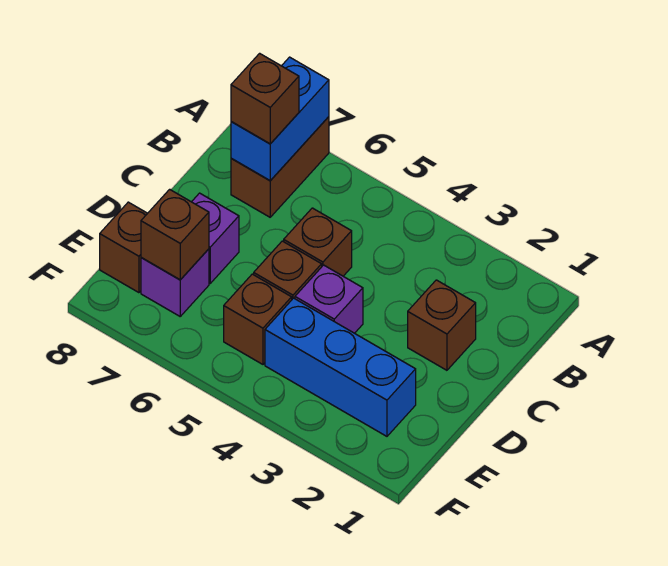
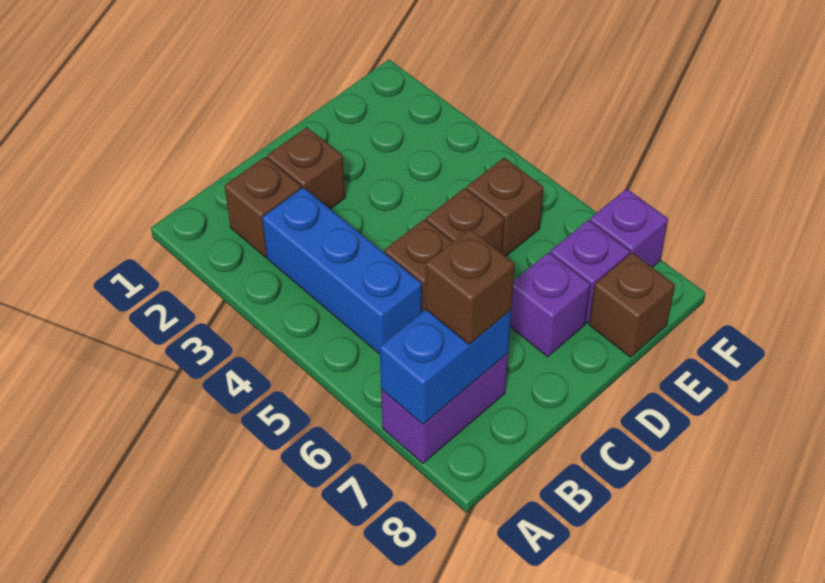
brown 1x2 brick [231,117,329,217] -> purple 1x2 brick [381,354,508,463]
purple 1x1 brick [295,265,363,333] -> purple 1x1 brick moved to [590,189,668,267]
blue 1x3 brick [265,298,416,436] -> blue 1x3 brick moved to [262,188,422,354]
brown 1x1 brick [141,189,209,280] -> brown 1x1 brick moved to [225,157,301,257]

